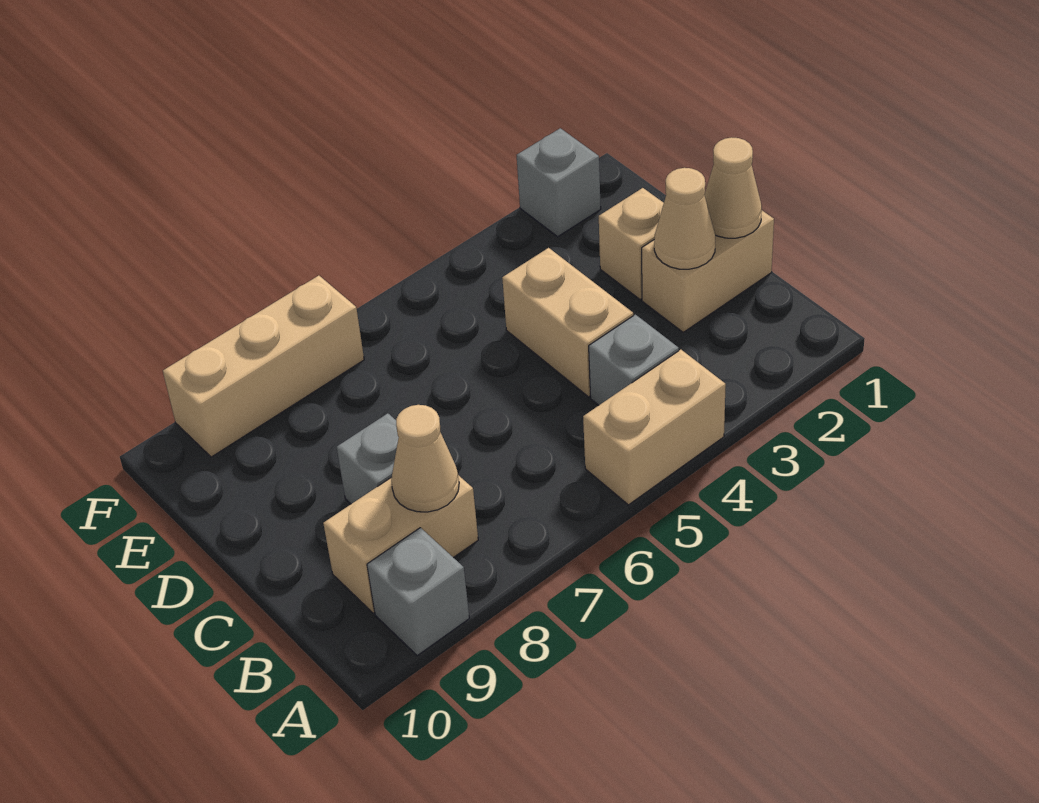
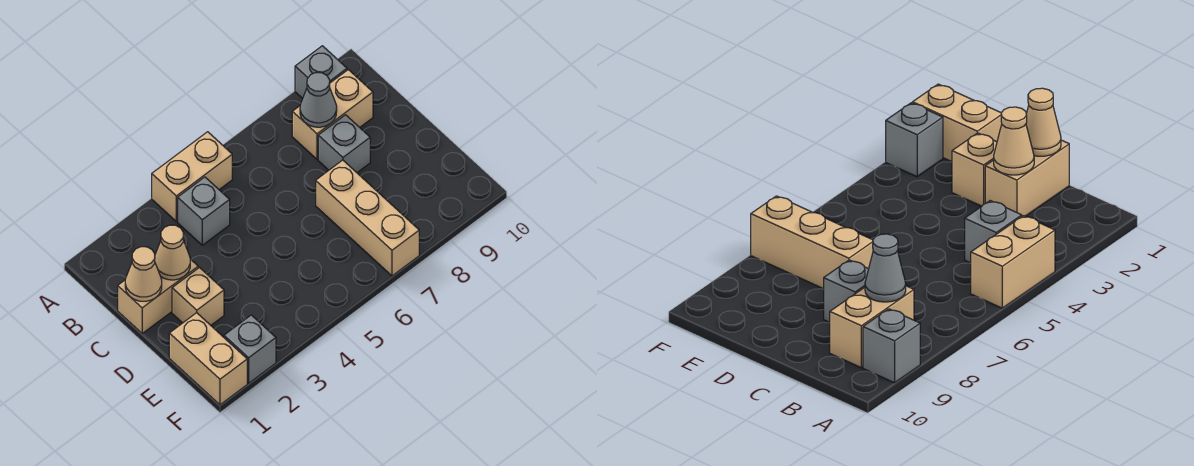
tan 1x1 cone [391,405,459,512] -> grey 1x1 cone [300,73,337,127]
tan 1x2 brick [502,248,633,397] -> tan 1x2 brick moved to [169,313,247,405]
tan 1x3 brick [163,276,364,457] -> tan 1x3 brick turned to [316,160,419,276]

